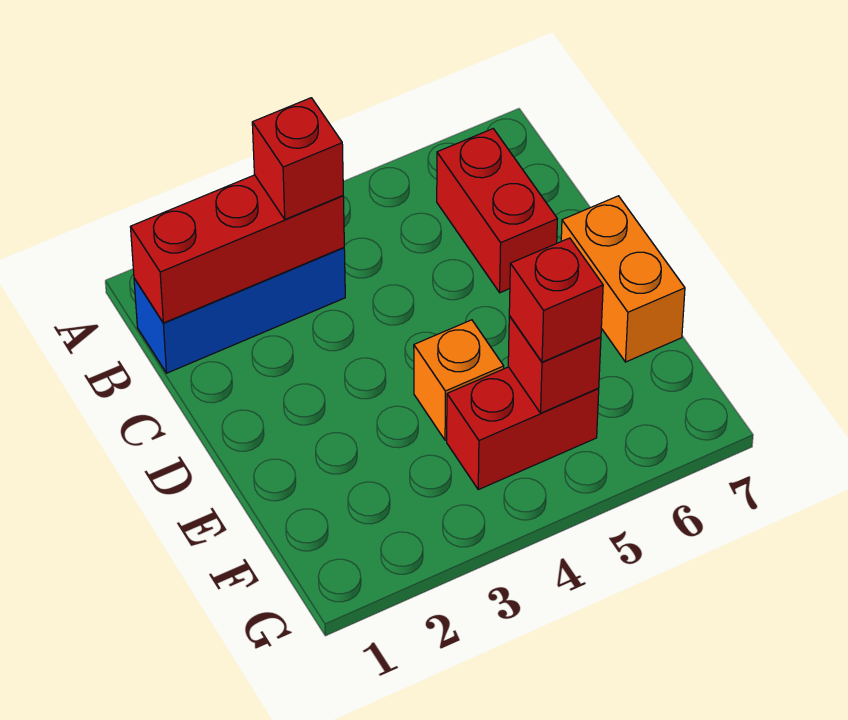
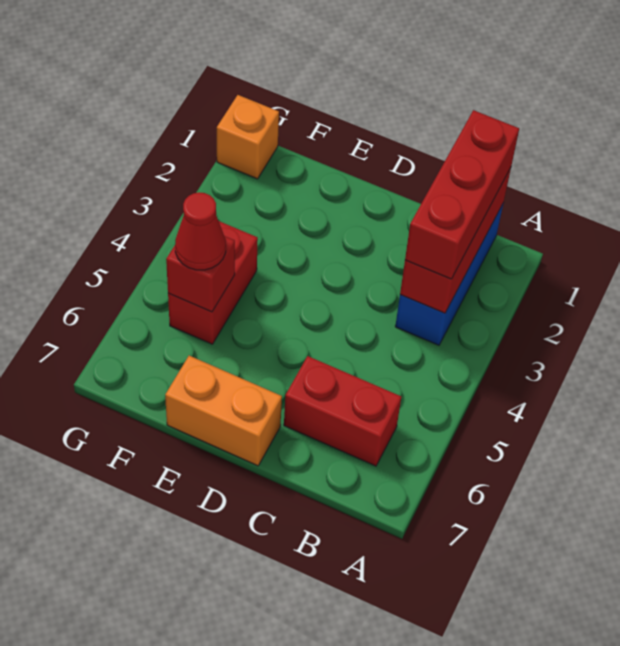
red 1x1 brick [252,98,343,219] -> red 1x3 brick [405,110,519,279]
orange 1x1 brick [414,320,504,440] -> orange 1x1 brick moved to [217,95,279,179]
red 1x1 brick [509,238,603,362] -> red 1x1 cone [175,192,226,270]

